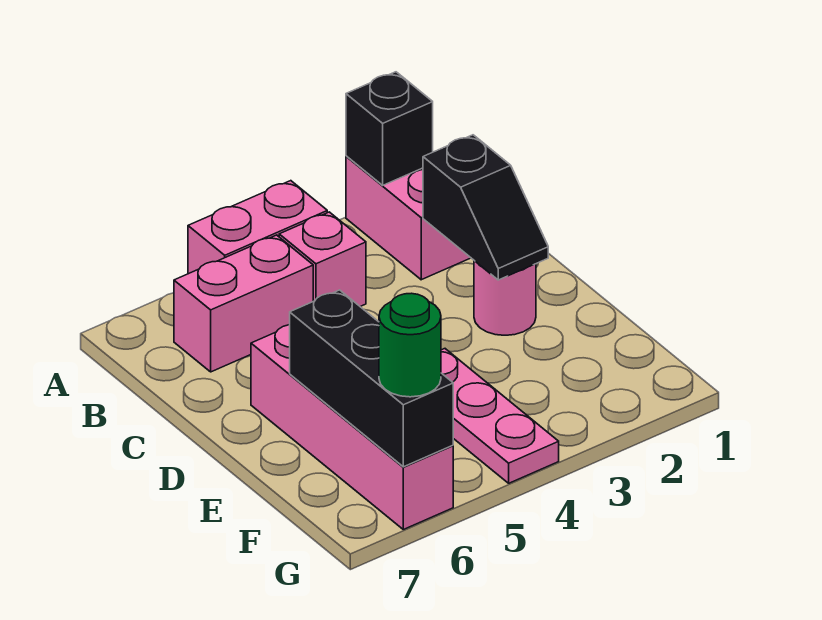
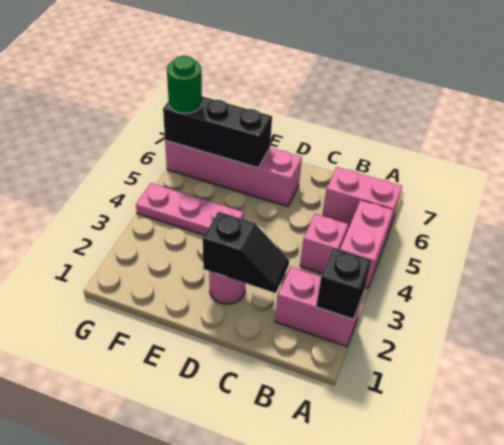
pink 1x2 brick [174,235,313,372] -> pink 1x2 brick turned to [322,167,402,233]
black 1x2 slope [423,135,548,280] -> black 1x2 slope turned to [203,212,289,293]

